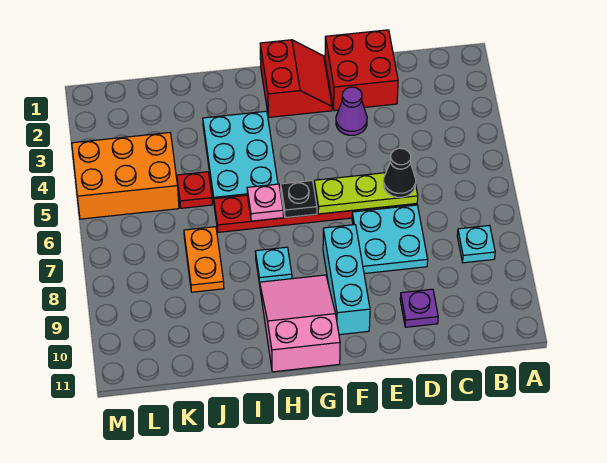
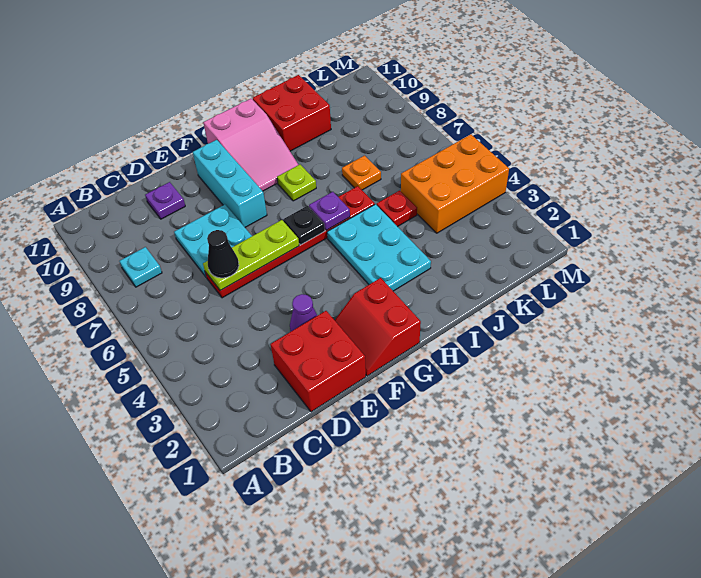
pink 1x1 plate [247,184,283,221] -> purple 1x1 plate [309,192,350,230]
cyan 1x1 plate [255,247,292,283] -> lime 1x1 plate [277,165,316,201]
none -> red 2x2 brick [253,75,331,151]
orange 1x2 plate [184,227,224,292] -> orange 1x1 plate [342,156,381,190]

